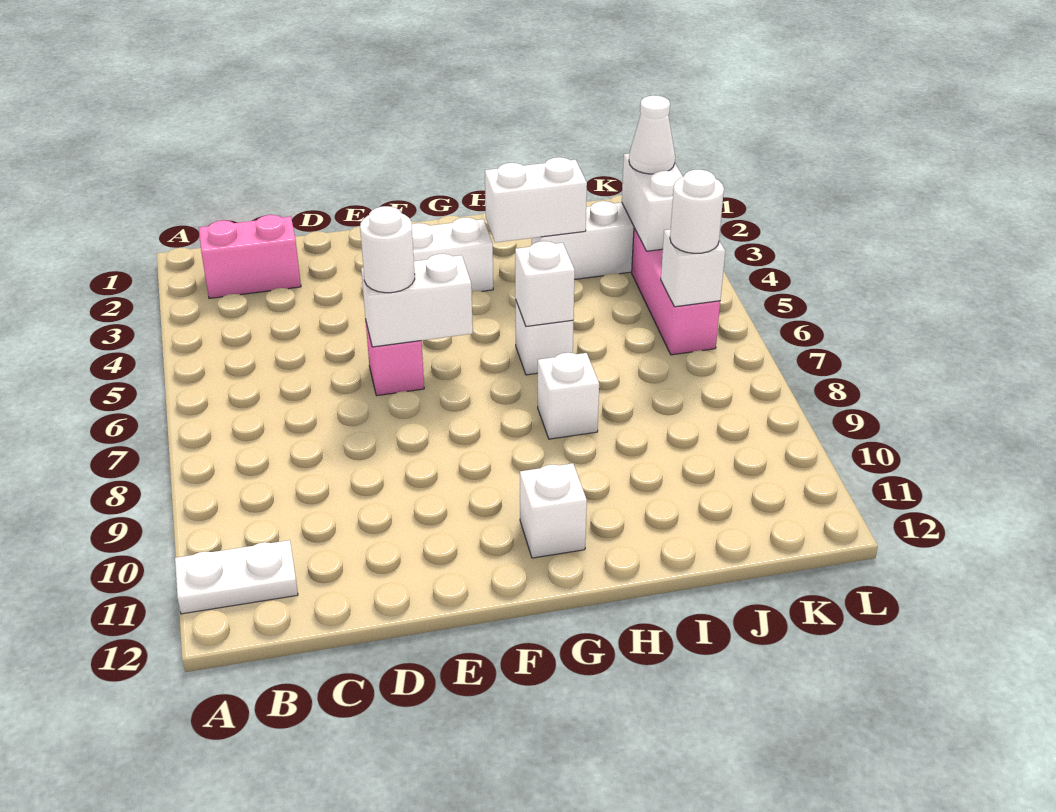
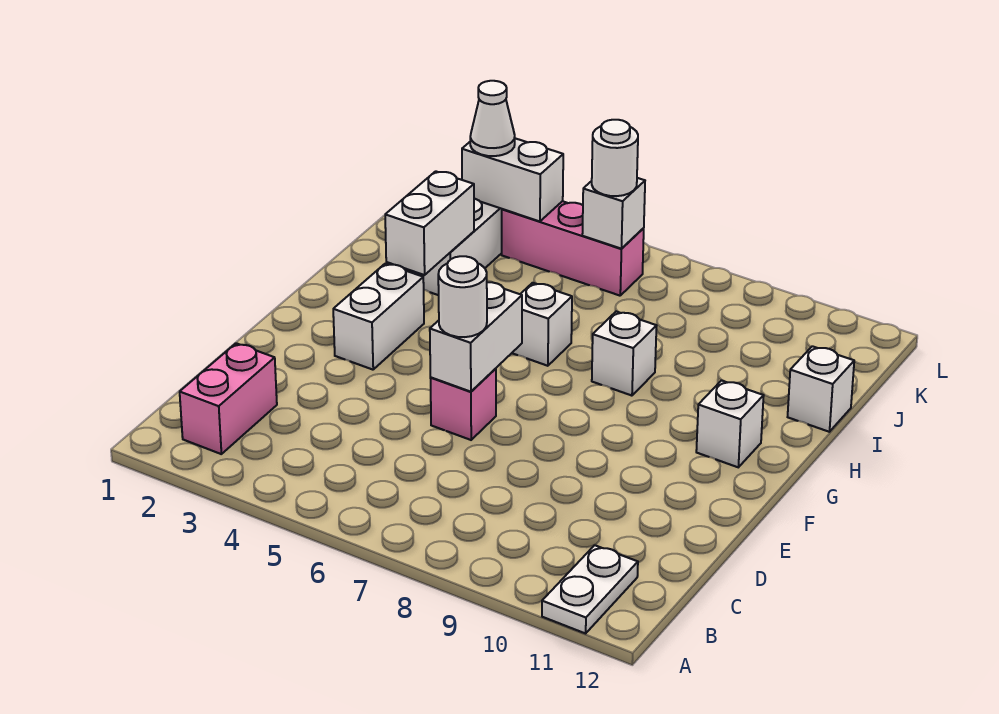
white 1x1 brick [515,241,575,326] -> white 1x1 brick moved to [788,346,854,432]

